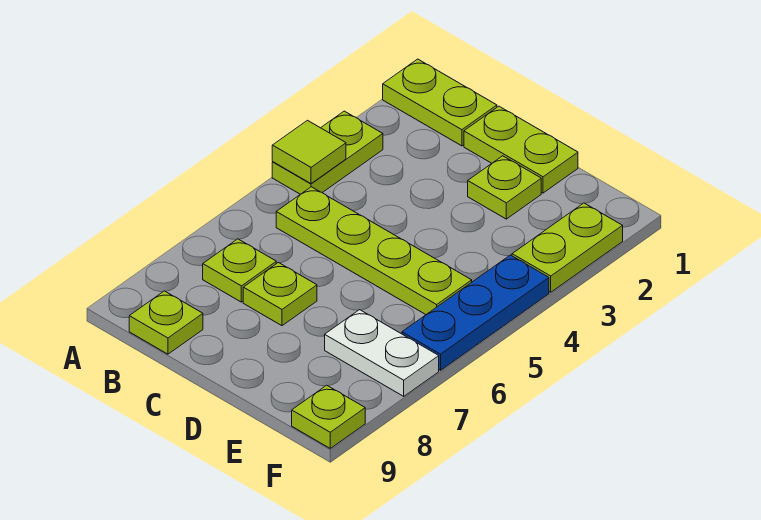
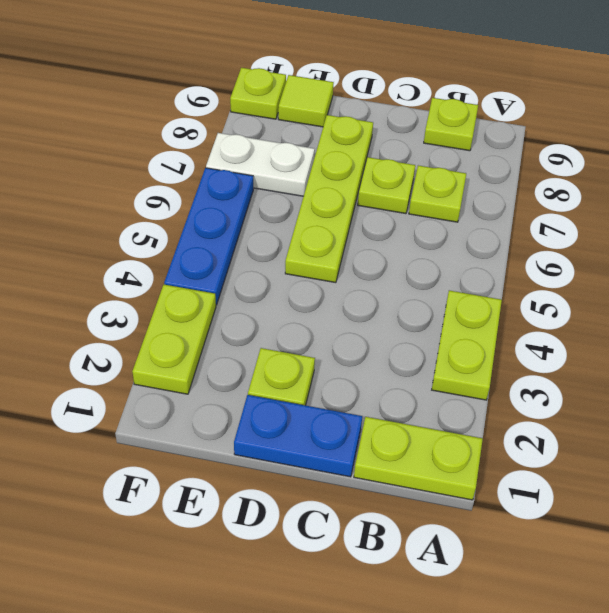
lime 1x1 tile [272,120,346,184] -> lime 1x1 tile moved to [278,75,334,127]
lime 1x4 plate [276,187,472,315] -> lime 1x4 plate turned to [285,115,373,283]
lime 1x2 plate [464,106,578,193] -> blue 1x2 plate [234,395,362,477]

